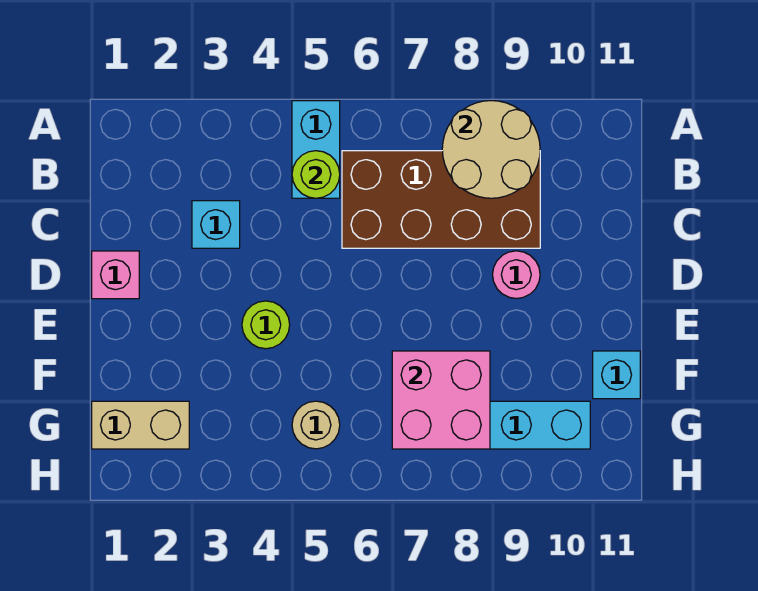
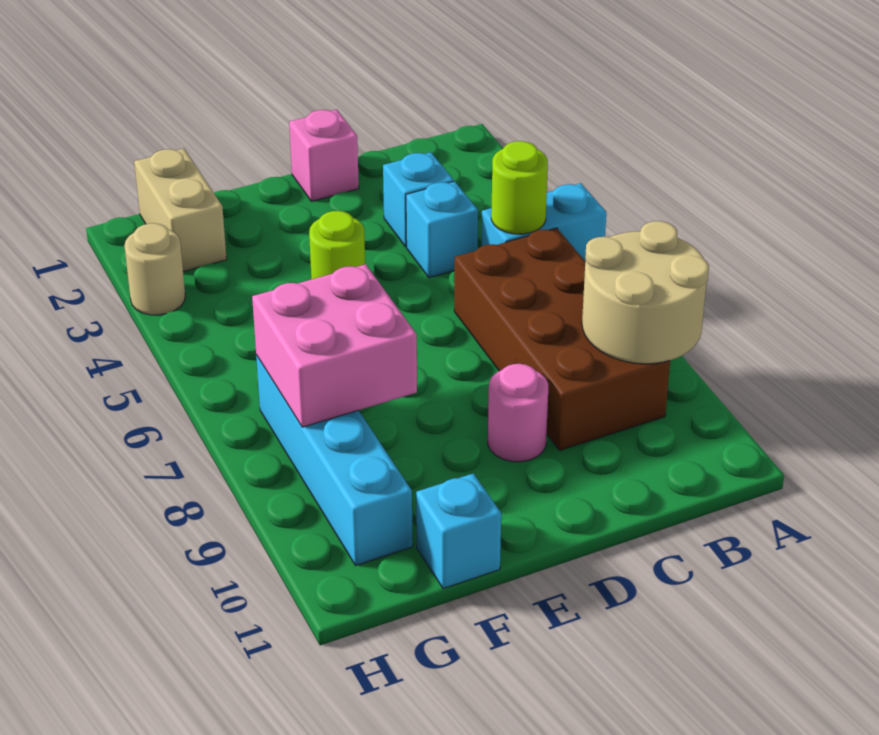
none -> cyan 1x1 brick [406,181,478,278]
tan 1x1 round brick [292,401,340,449] -> tan 1x1 round brick moved to [124,223,185,315]

